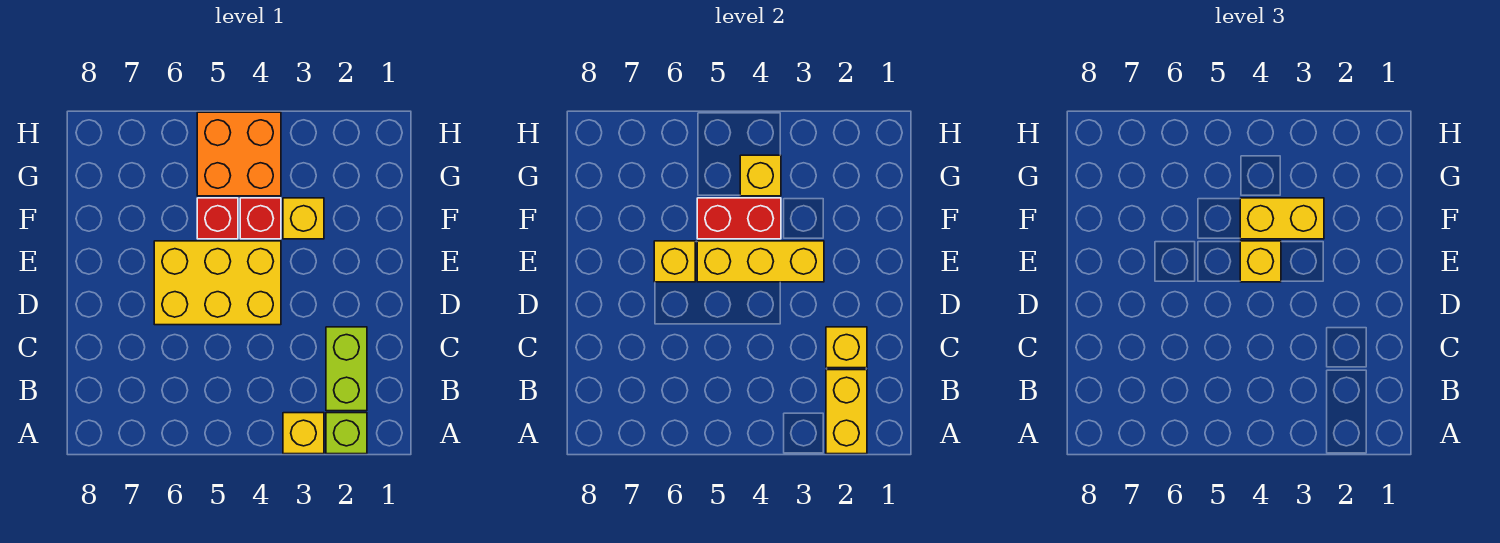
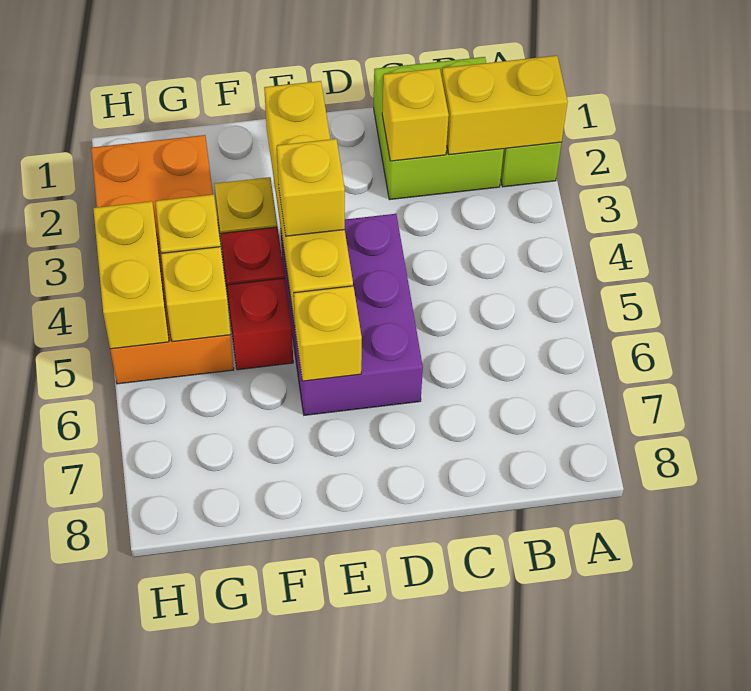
yellow 1x1 brick [283,413,324,454] -> yellow 1x1 brick moved to [161,247,231,342]
lime 1x2 brick [326,327,367,411] -> lime 2x2 brick [374,57,504,200]
yellow 2x3 brick [154,241,281,325] -> purple 2x3 brick [281,214,423,415]
yellow 1x3 brick [697,241,824,282] -> yellow 1x4 brick [264,81,353,325]
yellow 1x2 brick [1240,198,1324,239] -> yellow 1x2 brick moved to [93,201,169,349]
red 1x2 brick [697,198,781,239] -> none
orange 2x2 brick [197,112,281,196] -> orange 2x4 brick [91,135,234,384]

